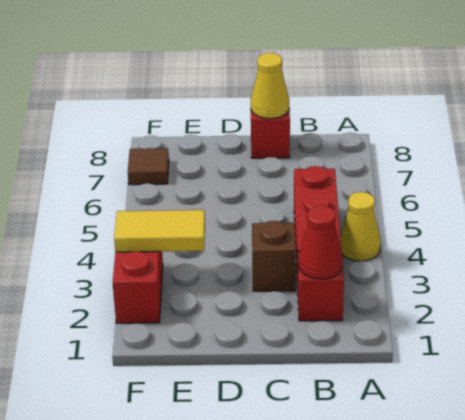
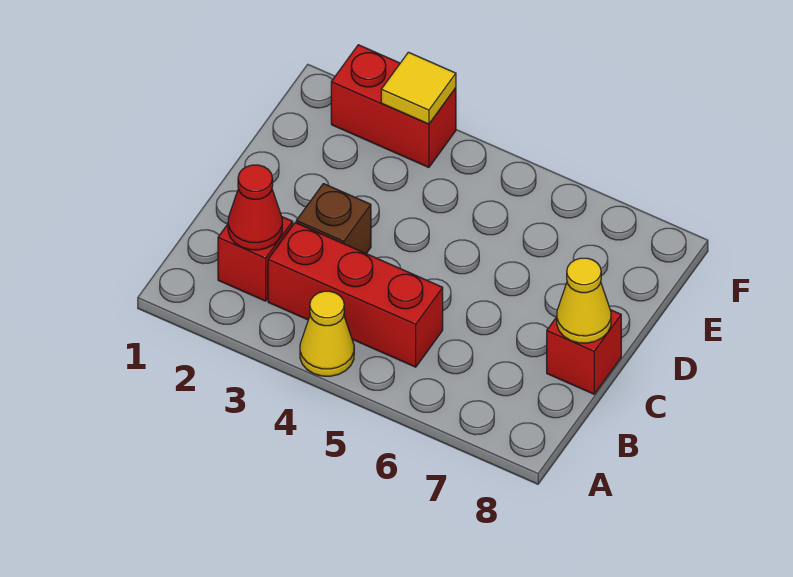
yellow 1x2 tile [114,210,205,252] -> yellow 1x1 tile [381,52,456,124]
brown 1x1 tile [128,148,169,185] -> none

